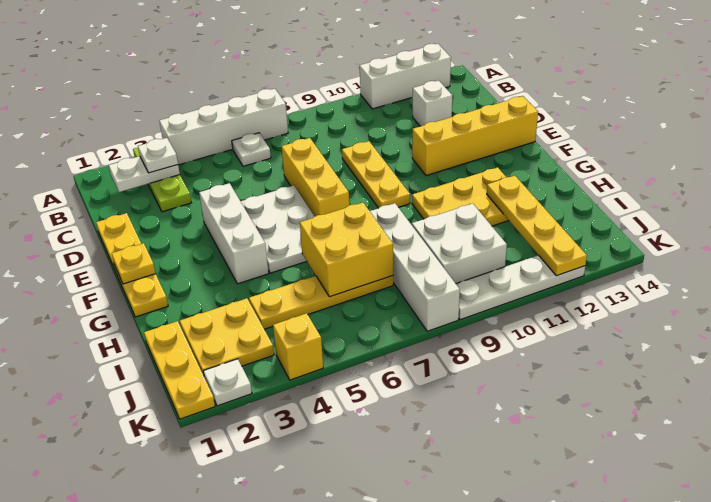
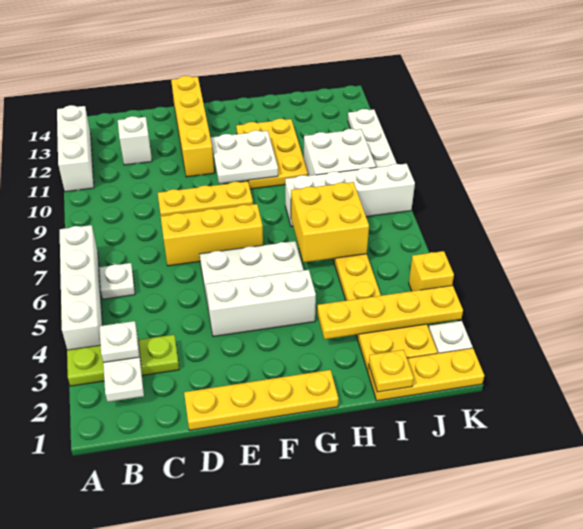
yellow 1x1 plate [112,243,156,284] -> yellow 1x1 plate moved to [369,350,414,392]
none -> white 2x2 plate [211,130,278,184]
yellow 1x4 plate [487,176,587,276] -> yellow 1x4 plate moved to [317,285,463,339]

